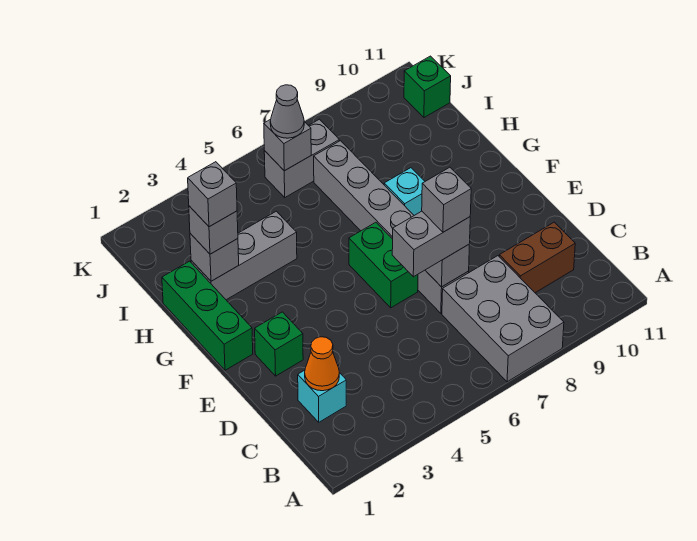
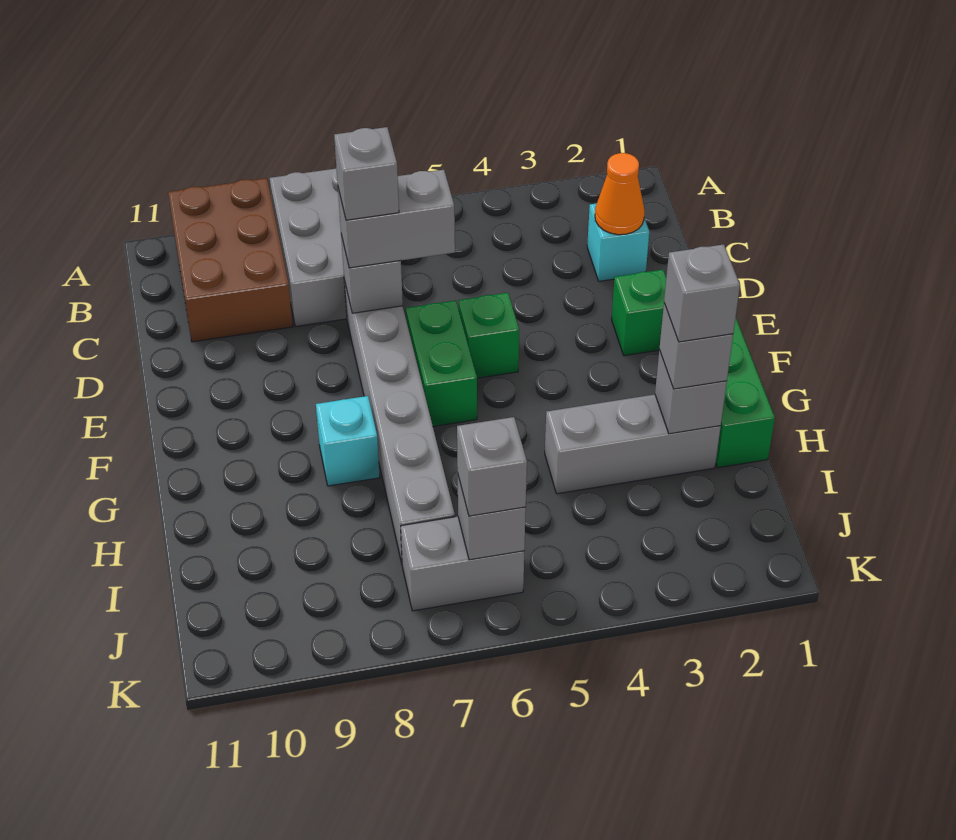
brown 1x2 brick [499,222,575,293] -> brown 2x3 brick [168,178,293,342]
grey 1x1 cone [270,85,304,138] -> grey 1x1 brick [457,417,527,516]
green 1x1 brick [404,56,451,117] -> green 1x1 brick moved to [459,293,519,378]

